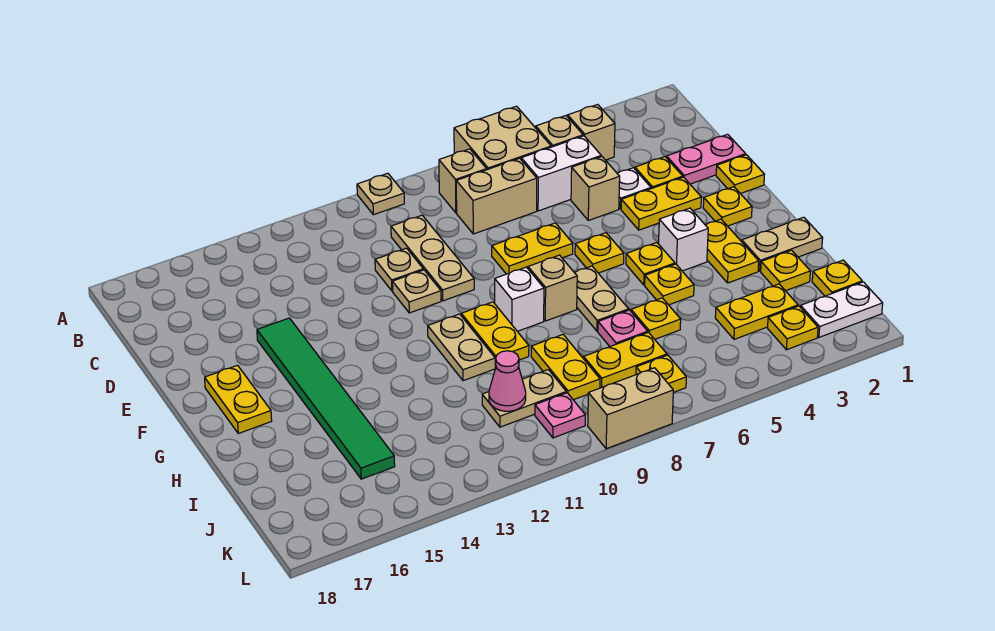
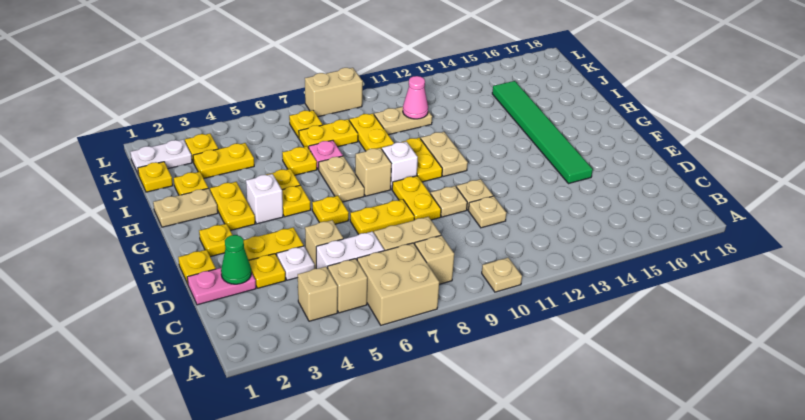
tan 1x3 plate [391,215,474,301] -> tan 1x1 plate [431,186,467,217]
none -> green 1x1 cone [221,235,251,284]
yellow 1x2 plate [205,365,272,433] -> yellow 1x2 plate moved to [392,176,441,220]
pink 1x1 plate [535,393,585,438] -> none

